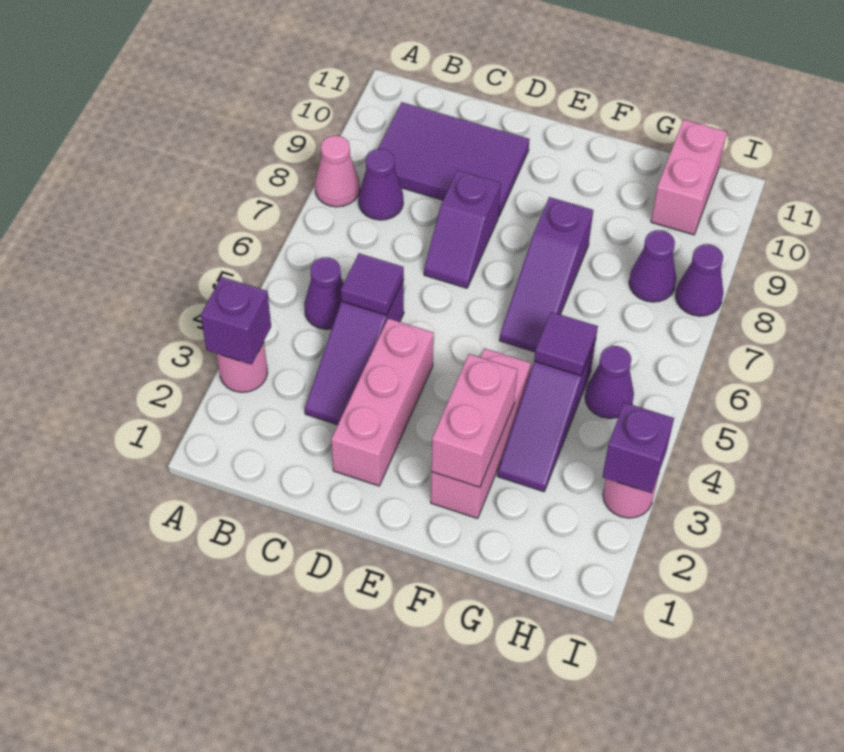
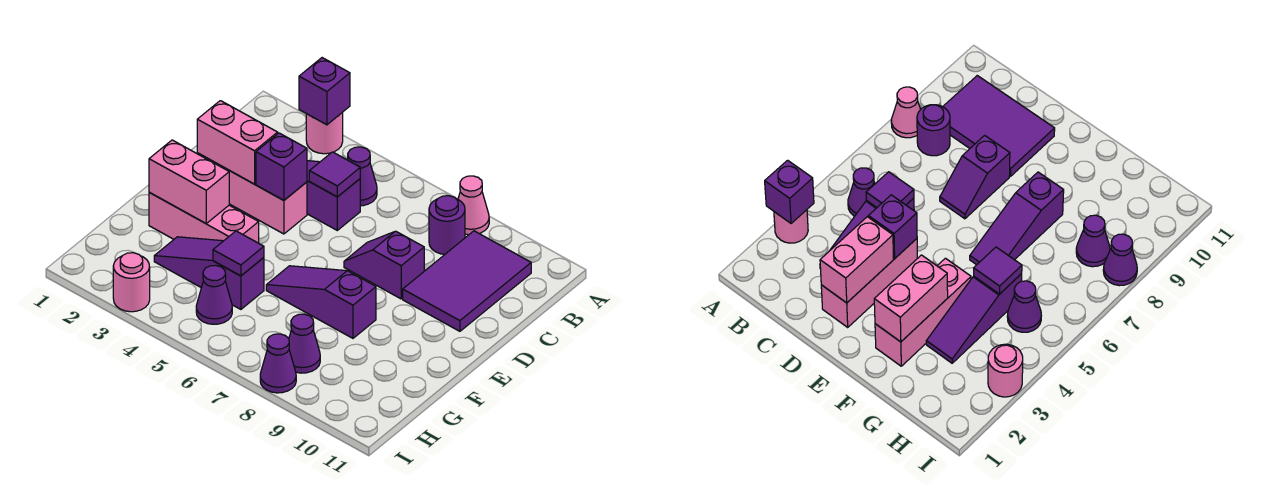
purple 1x1 cone [359,149,403,220] -> purple 1x1 round brick [429,196,465,255]
pink 1x2 brick [651,120,727,235] -> pink 1x2 brick moved to [197,101,278,184]
purple 1x1 brick [603,403,674,493] -> purple 1x1 brick moved to [256,133,307,200]

